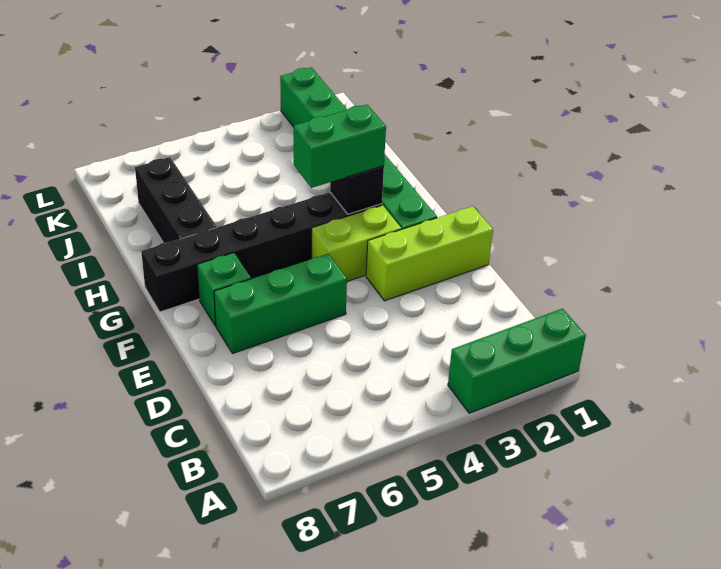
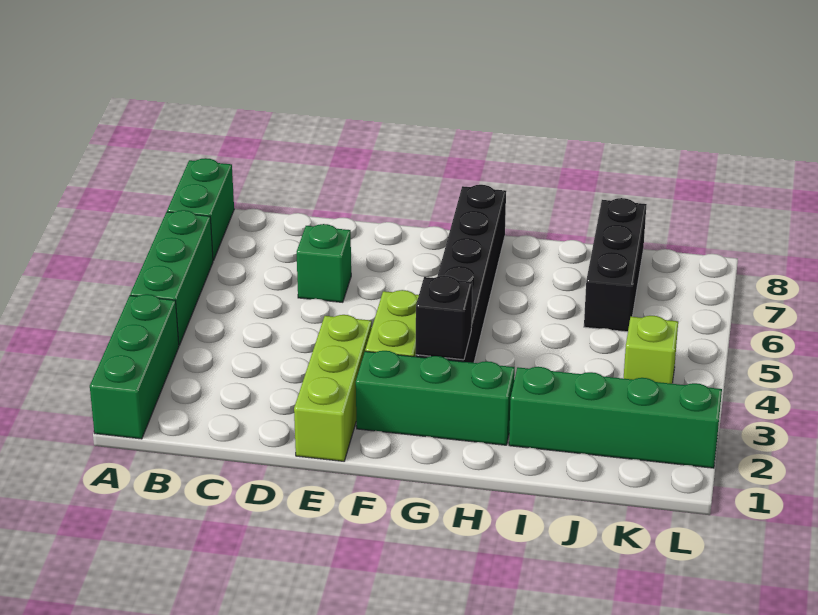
green 1x3 brick [214,254,347,354] -> green 1x3 brick moved to [130,210,213,345]
green 1x1 brick [197,253,251,326] -> green 1x1 brick moved to [297,224,351,302]
green 1x2 brick [294,105,386,188] -> green 1x2 brick moved to [167,158,234,261]
black 1x3 brick [135,157,217,243] -> black 1x3 brick turned to [584,198,647,332]
none -> lime 1x1 brick [624,316,678,384]

